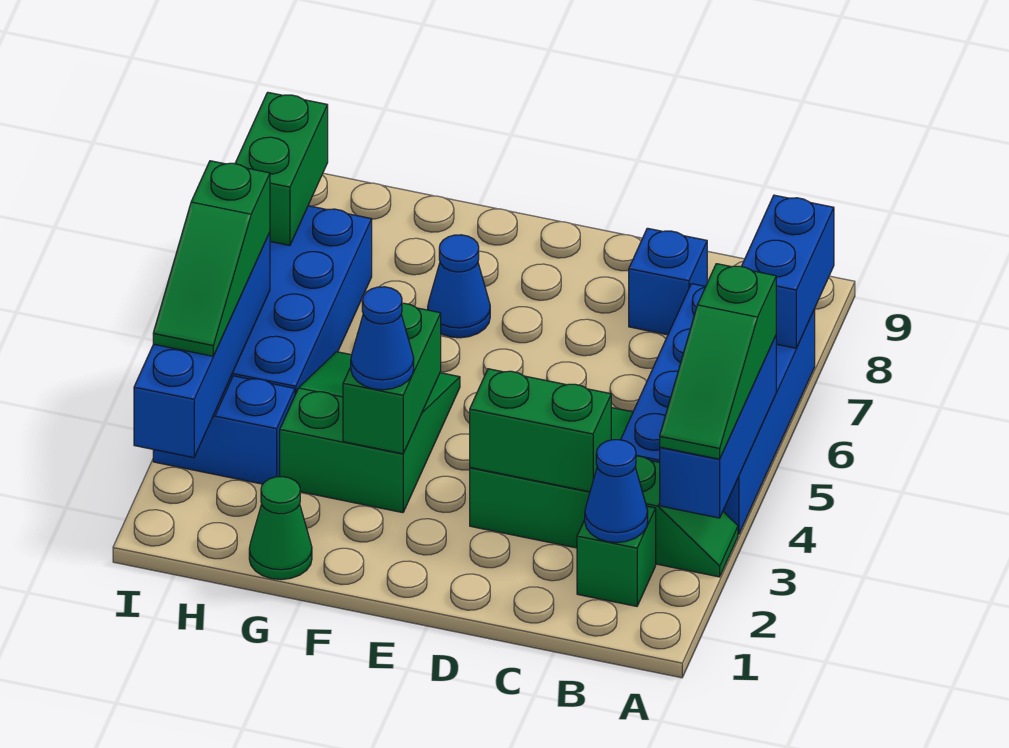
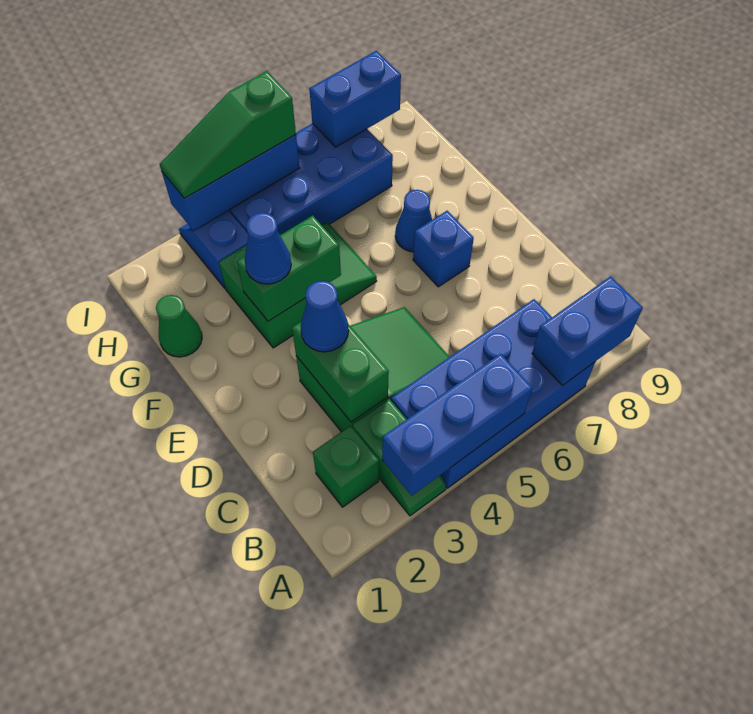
green 1x3 slope [660,264,776,459] -> none
blue 1x1 cone [585,440,648,542] -> blue 1x1 cone moved to [301,281,349,352]
blue 1x1 brick [629,228,707,335] -> blue 1x1 brick moved to [413,211,474,287]
blue 1x4 brick [134,233,270,458] -> blue 1x3 brick [162,135,300,231]
green 1x2 brick [235,92,328,245] -> blue 1x2 brick [309,51,401,147]

